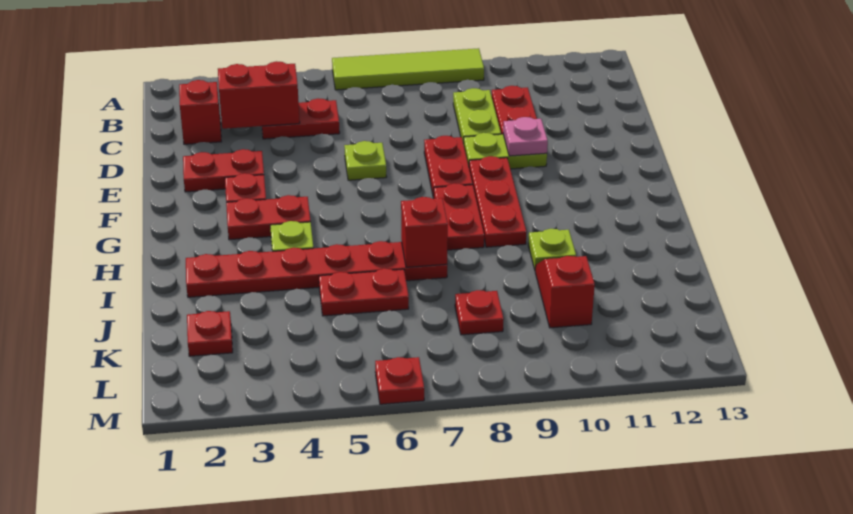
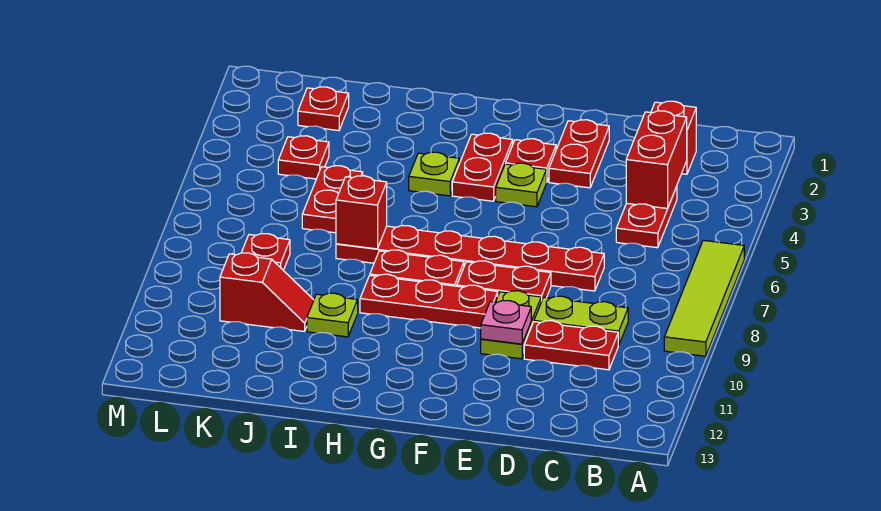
lime 1x1 plate [344,141,387,180] -> lime 1x1 plate moved to [496,163,546,207]
red 1x6 plate [186,241,447,297] -> red 1x6 plate turned to [336,226,604,291]
red 1x1 plate [375,357,424,404] -> red 1x1 plate moved to [278,136,329,179]

